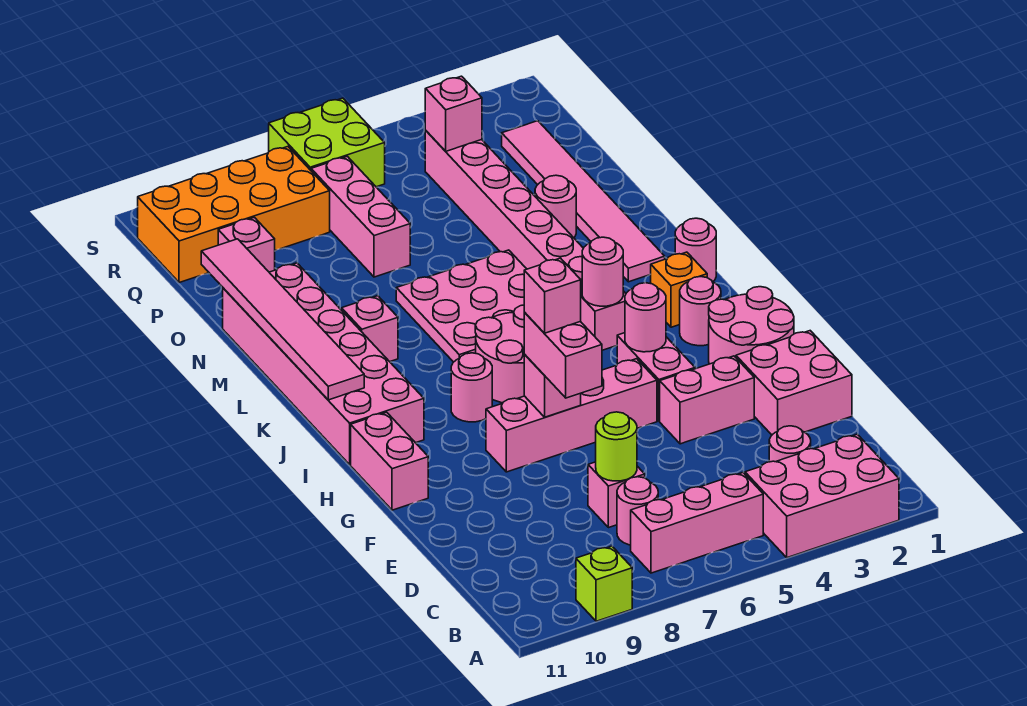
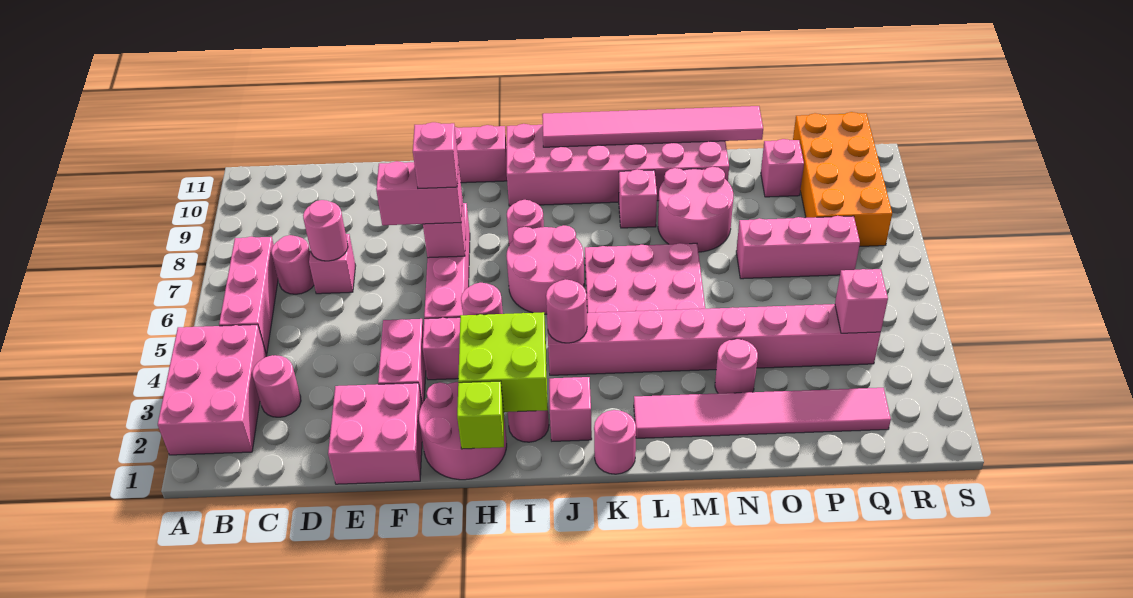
lime 1x1 brick [576,546,632,621] -> lime 1x1 brick moved to [457,381,504,449]
lime 1x1 round brick [596,412,637,481] -> pink 1x1 round brick [303,200,348,261]
orange 1x1 brick [651,252,707,327] -> pink 1x1 brick [549,377,592,441]
none -> pink 2x2 round brick [658,167,733,252]
lime 2x2 brick [269,98,385,187] -> lime 2x2 brick moved to [458,312,548,412]

